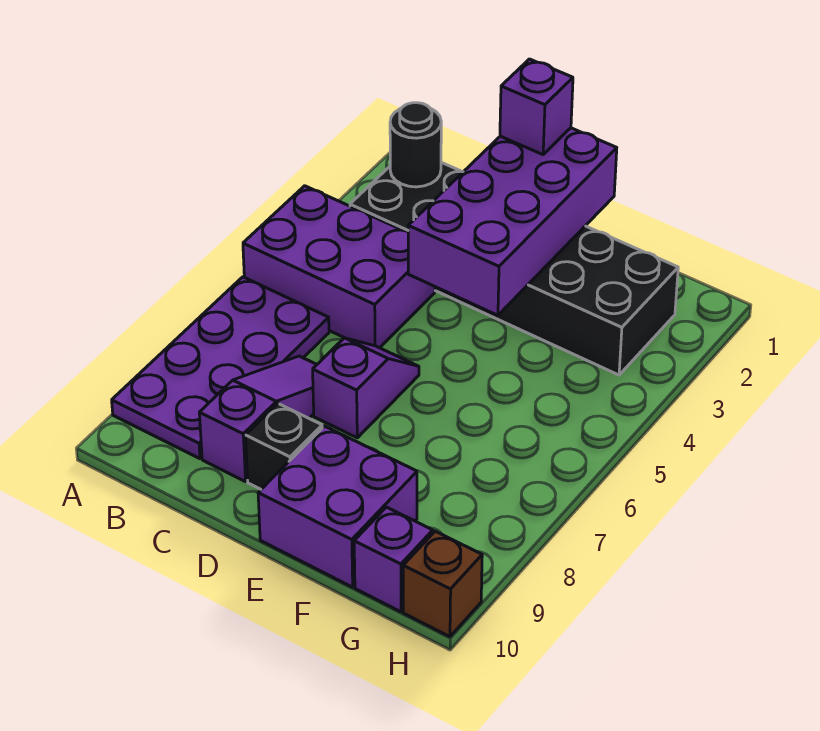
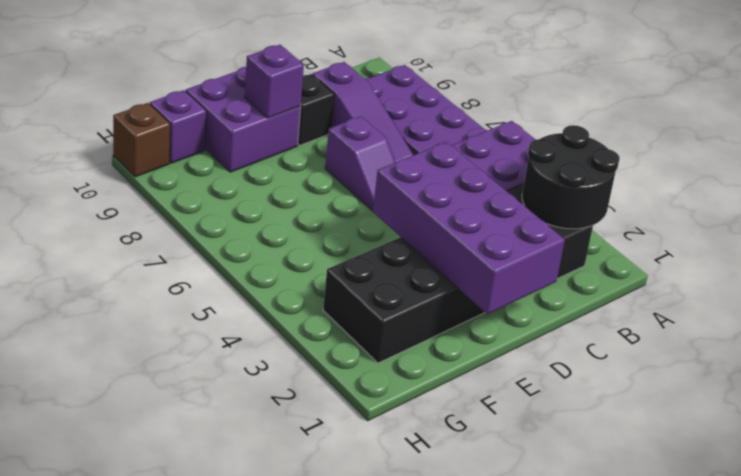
black 1x1 round brick [390,103,441,187] -> black 2x2 round brick [522,125,620,229]
purple 1x1 brick [500,59,573,155] -> purple 1x1 brick moved to [245,45,304,118]

